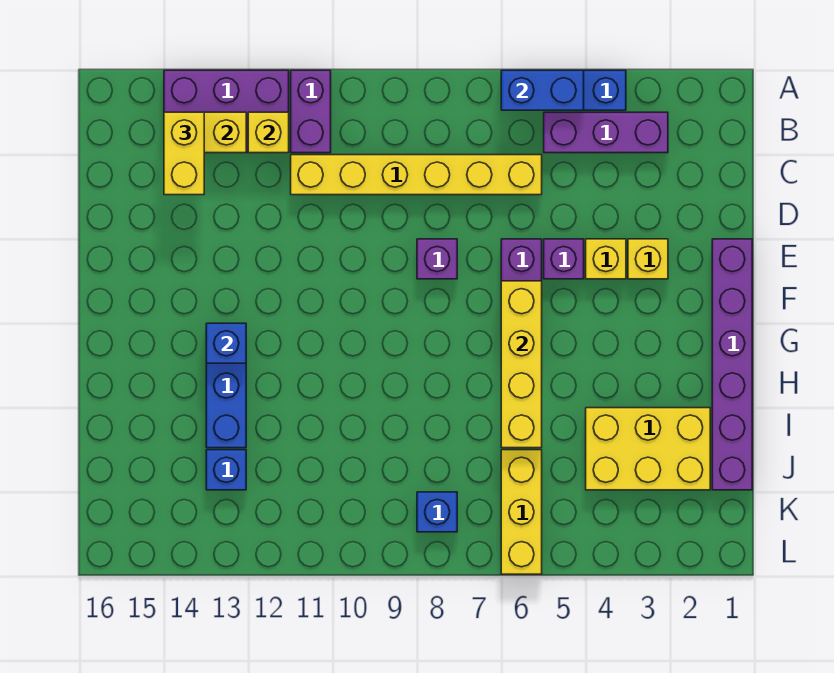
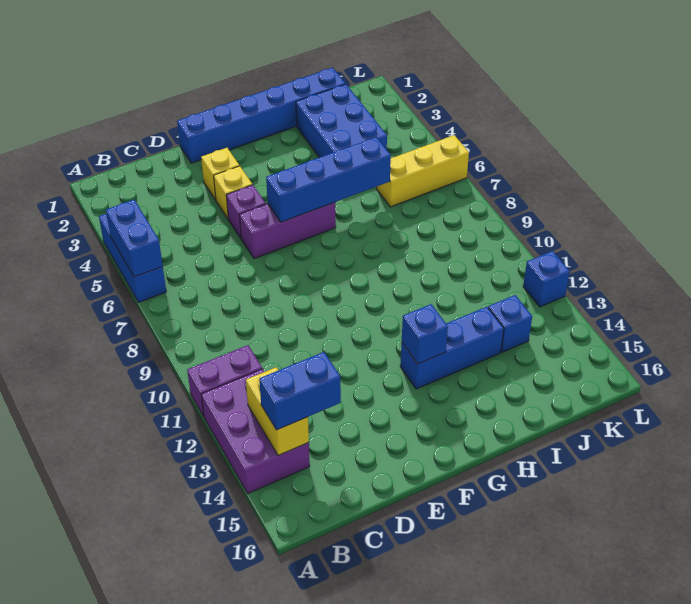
purple 1x3 brick [544,112,668,153] -> none
yellow 1x1 brick [248,112,289,153] -> none
yellow 1x2 brick [164,112,204,195] -> blue 1x2 brick [259,352,341,430]
yellow 1x6 brick [291,155,542,195] -> none
purple 1x6 brick [712,239,752,490] -> blue 1x6 brick [177,68,345,163]
purple 1x1 brick [417,239,457,279] -> none
yellow 1x4 brick [501,281,542,448] -> blue 1x4 brick [266,137,391,222]
yellow 2x3 brick [586,408,710,490] -> blue 2x3 brick [296,84,387,157]
blue 1x1 brick [417,492,457,532] -> blue 1x1 brick moved to [523,251,570,307]

